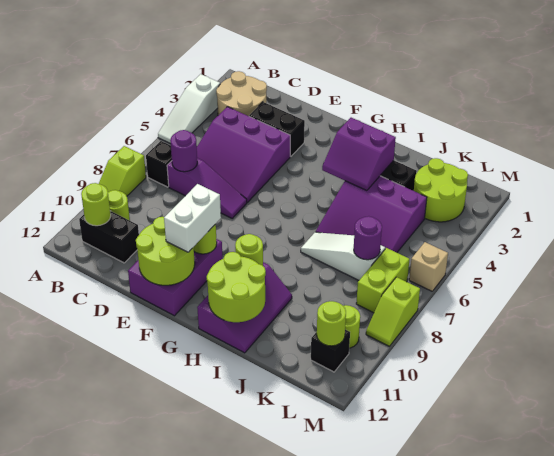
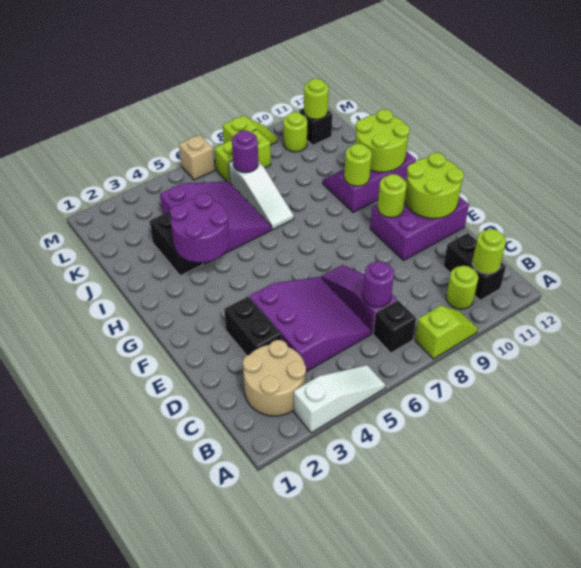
white 1x2 brick [164,184,221,252] -> none
purple 2x2 slope [322,118,396,191] -> purple 2x2 round brick [170,193,229,262]
lime 2x2 round brick [414,158,468,222] -> none

